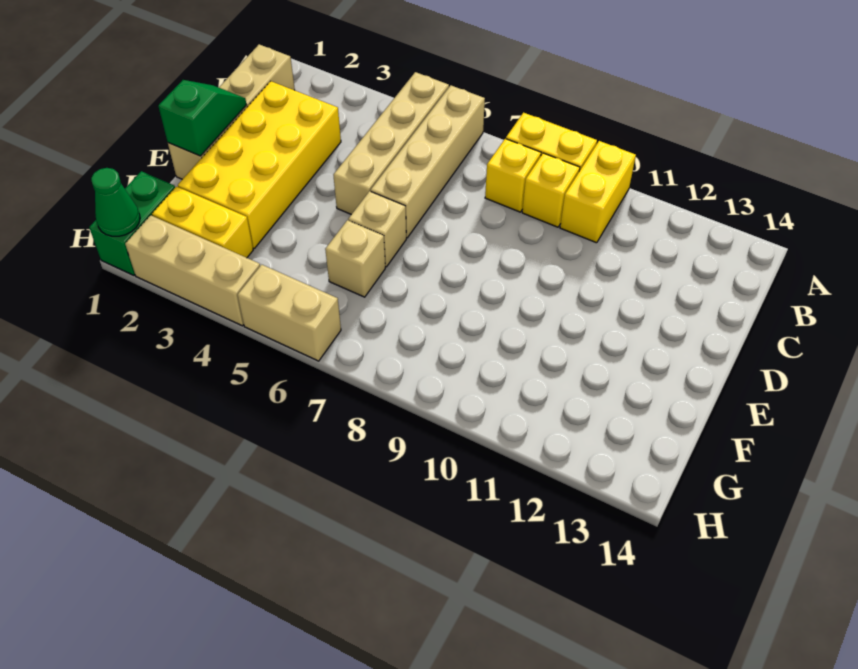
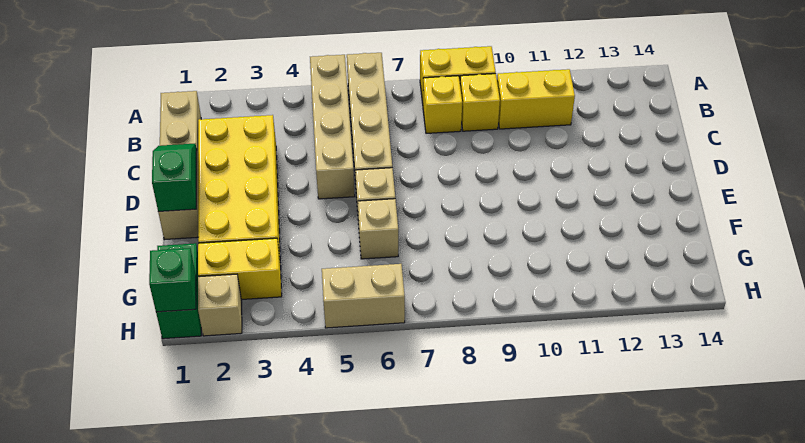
yellow 1x2 brick [560,141,636,243] -> yellow 1x2 brick turned to [497,69,575,129]
green 1x1 cone [91,168,140,236] -> green 1x1 brick [149,248,196,312]
tan 1x3 brick [125,215,260,326] -> tan 1x1 brick [198,274,242,336]

